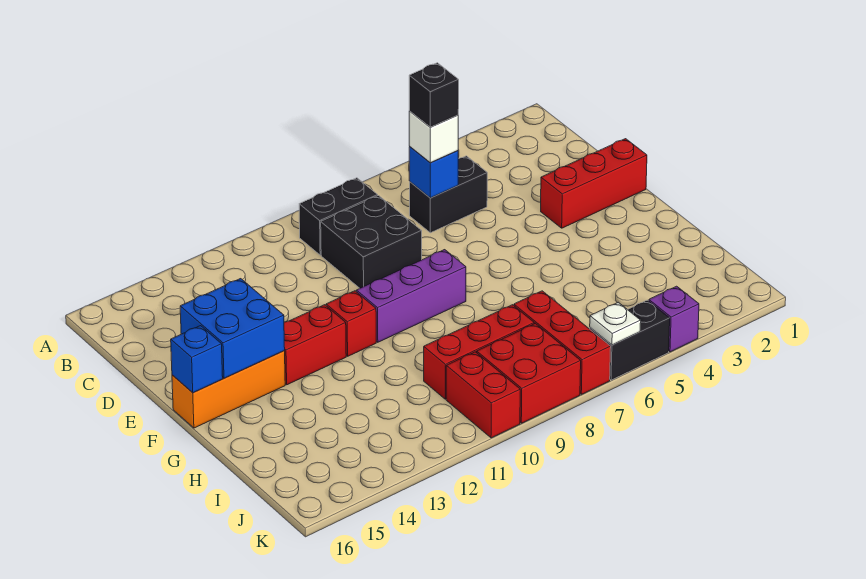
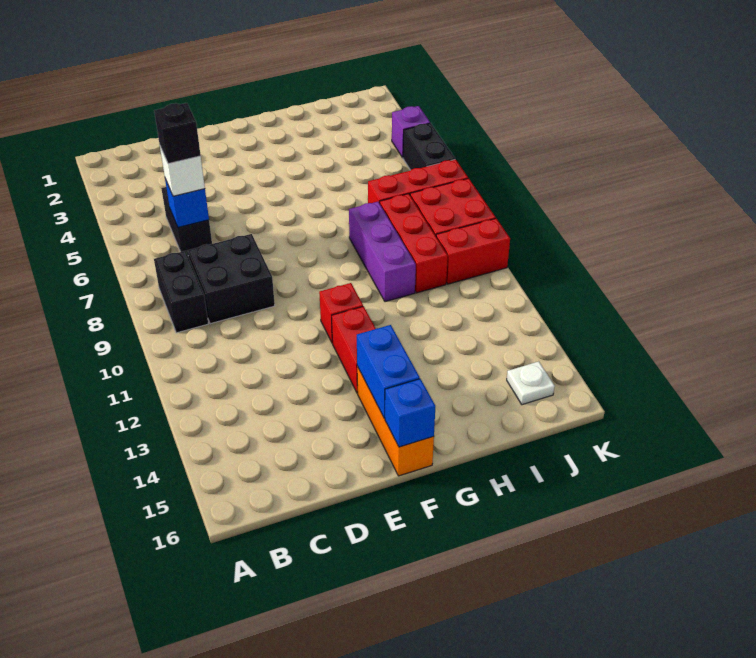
red 1x3 brick [541,139,647,228] -> none
blue 2x2 brick [180,279,285,378] -> blue 1x2 brick [357,325,420,418]
purple 1x3 brick [356,250,466,342] -> purple 1x3 brick moved to [349,202,416,302]
white 1x1 plate [590,302,641,345] -> white 1x1 plate moved to [507,361,555,405]

